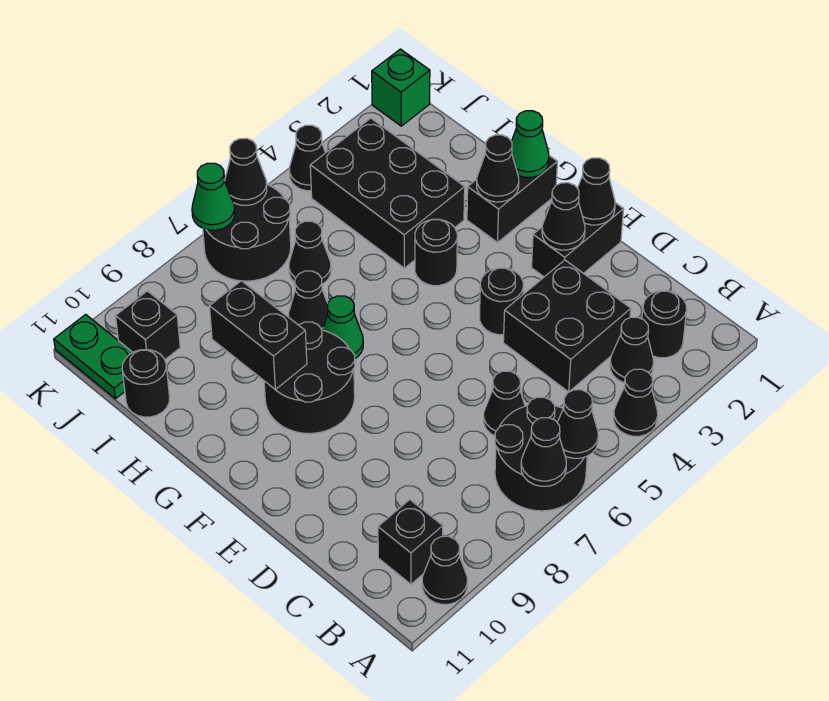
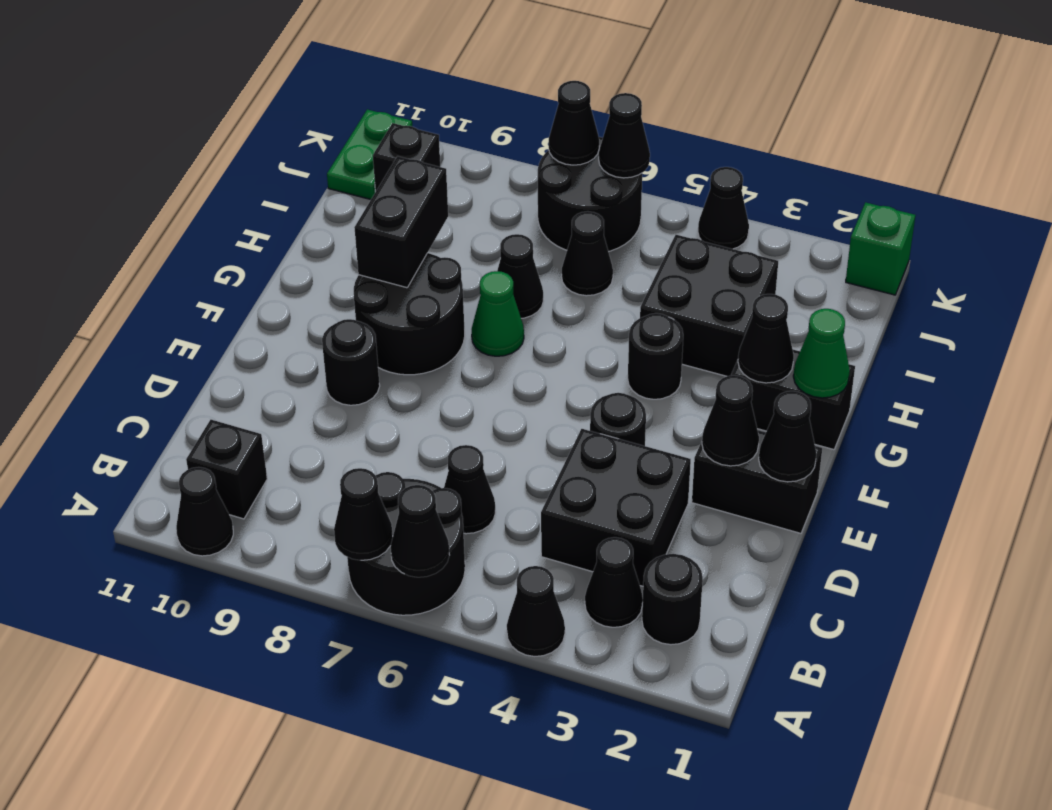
black 2x3 brick [310,118,465,268] -> black 2x2 brick [640,235,778,376]
black 1x1 round brick [122,350,169,417] -> black 1x1 round brick moved to [322,319,380,405]
green 1x1 cone [192,163,235,230] -> black 1x1 cone [549,81,599,165]

